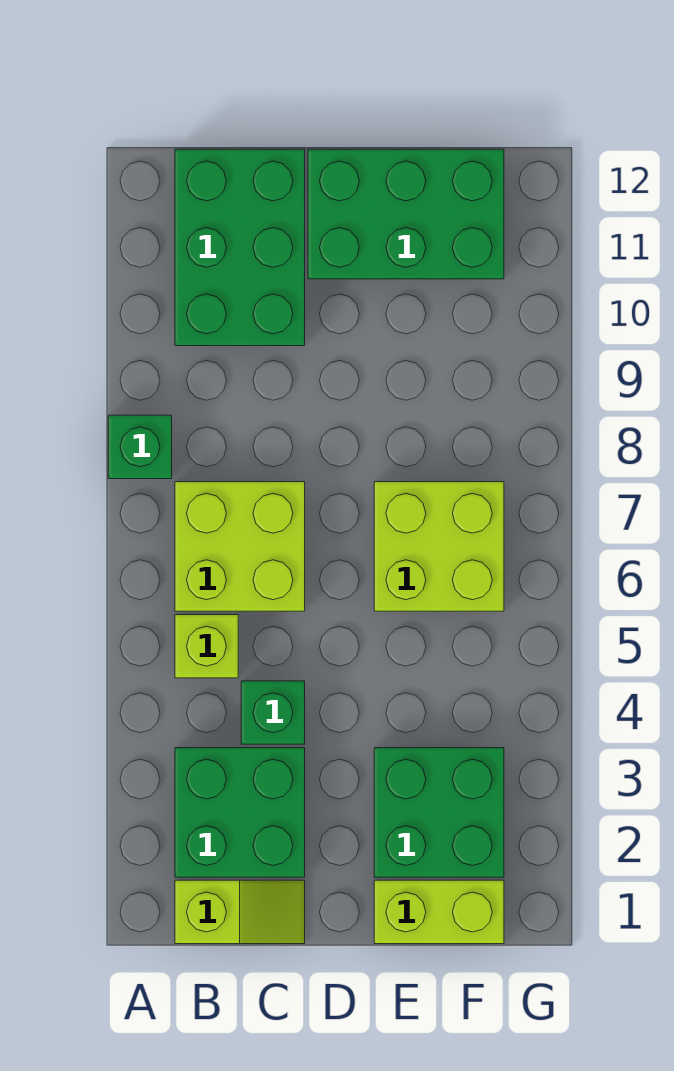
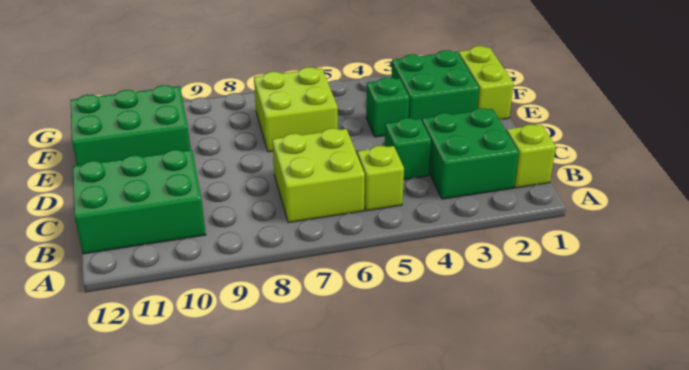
green 1x1 brick [108,415,172,479] -> green 1x1 brick moved to [366,77,409,137]
green 2x3 brick [308,149,504,279] -> green 2x3 brick turned to [71,85,191,166]

